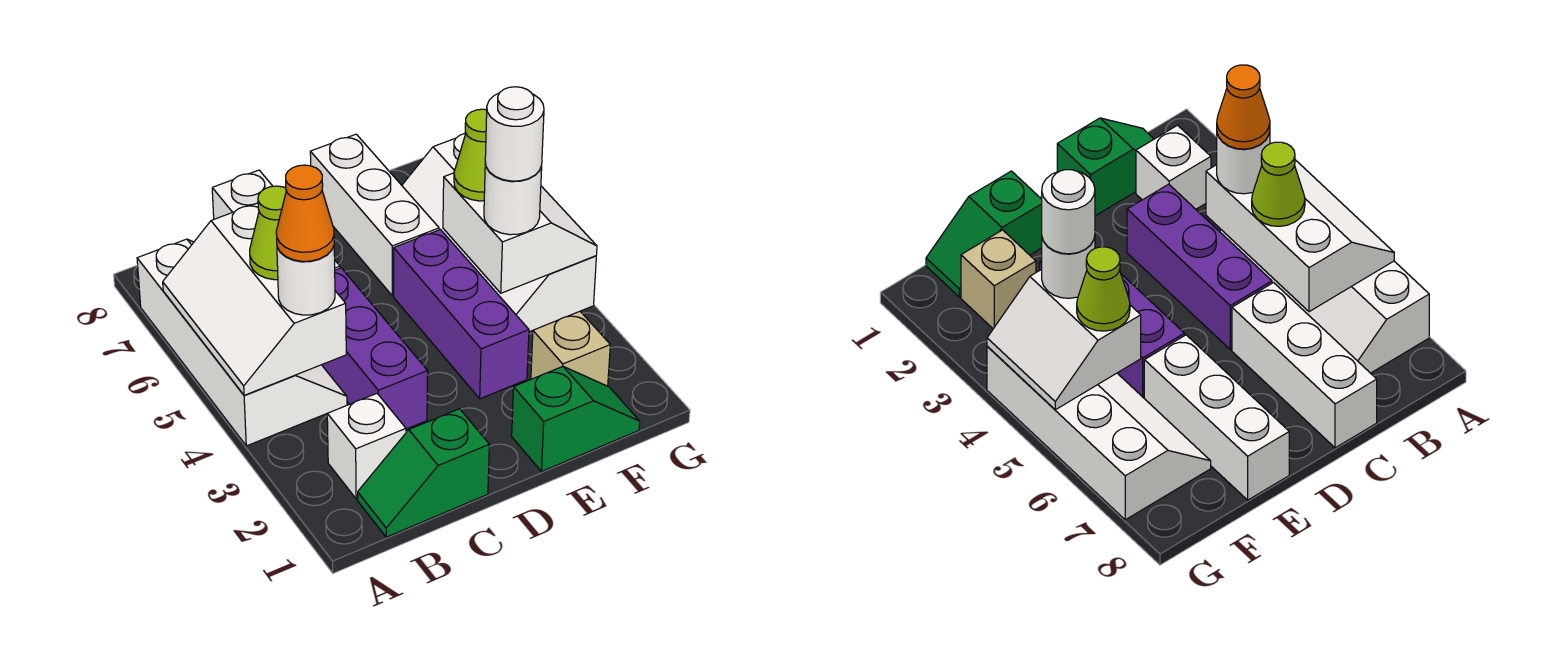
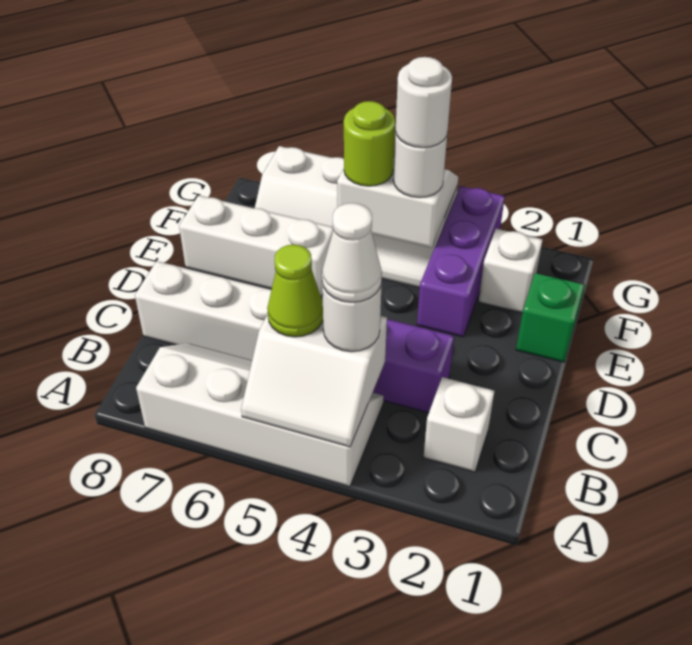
white 2x3 slope [163,203,346,395] -> white 2x2 slope [241,314,387,447]
green 1x2 slope [358,409,489,537] -> none
orange 1x1 cone [276,165,334,261] -> white 1x1 cone [322,203,382,302]
purple 1x3 brick [394,230,529,399] -> purple 1x3 brick turned to [417,186,505,337]
tan 1x1 brick [531,311,610,386] -> white 1x1 brick [479,229,543,313]
lime 1x1 cone [454,109,487,201] -> lime 1x1 round brick [344,101,395,186]

